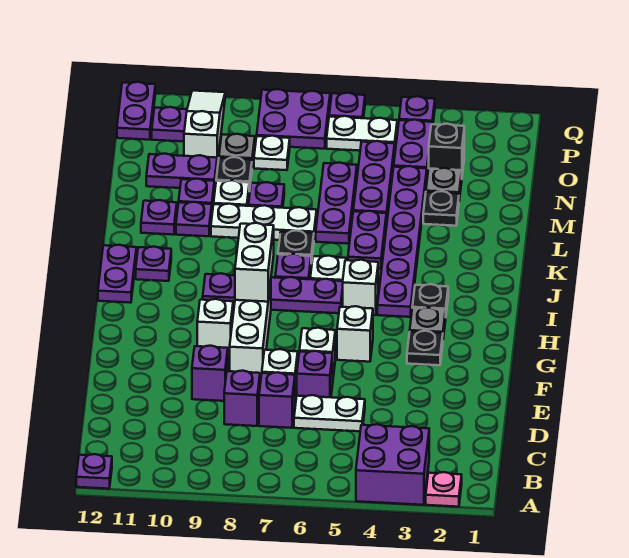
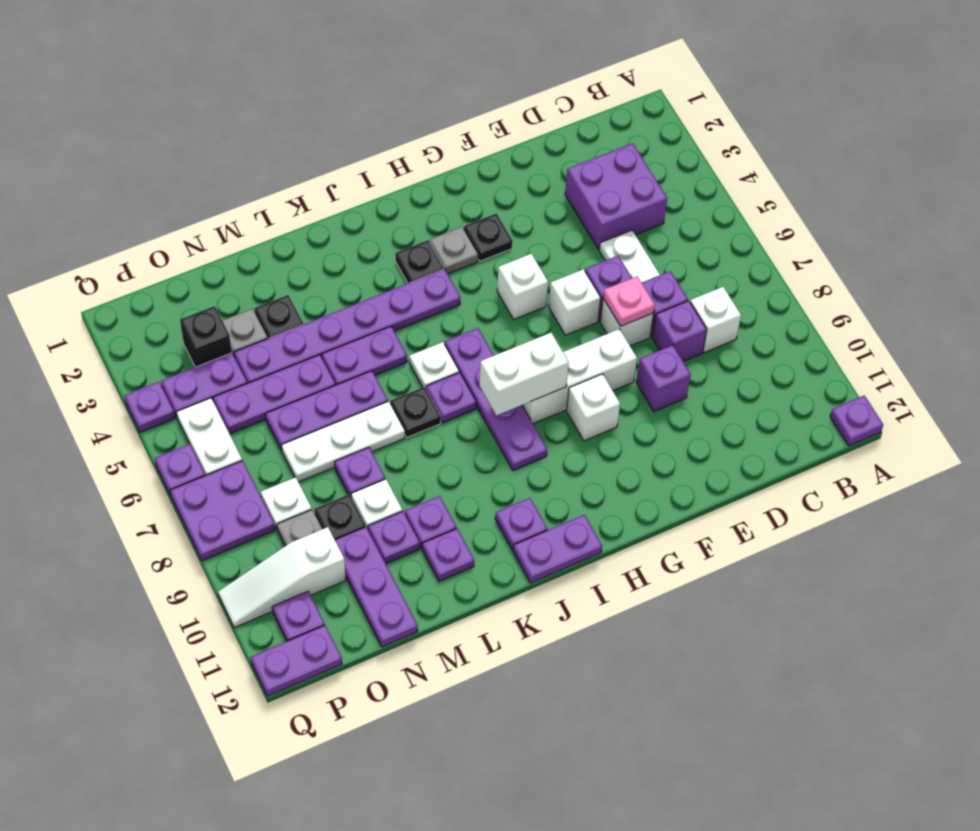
pink 1x1 plate [426,472,462,507] -> pink 1x1 plate moved to [603,277,655,326]
purple 2x2 brick [356,424,429,505] -> purple 2x2 brick moved to [565,143,667,249]
white 1x1 brick [343,260,378,315] -> white 1x1 brick moved to [690,287,741,353]
white 1x3 plate [211,204,317,240] -> white 1x3 plate turned to [282,401,405,482]
purple 1x2 plate [146,154,217,190] -> purple 1x3 plate [335,527,418,647]

